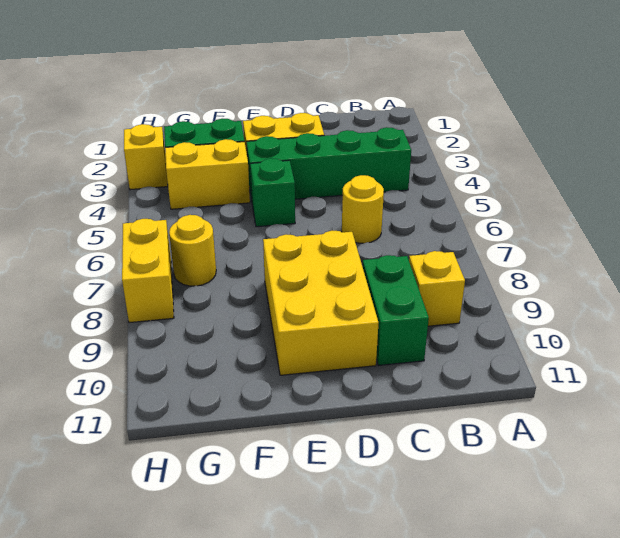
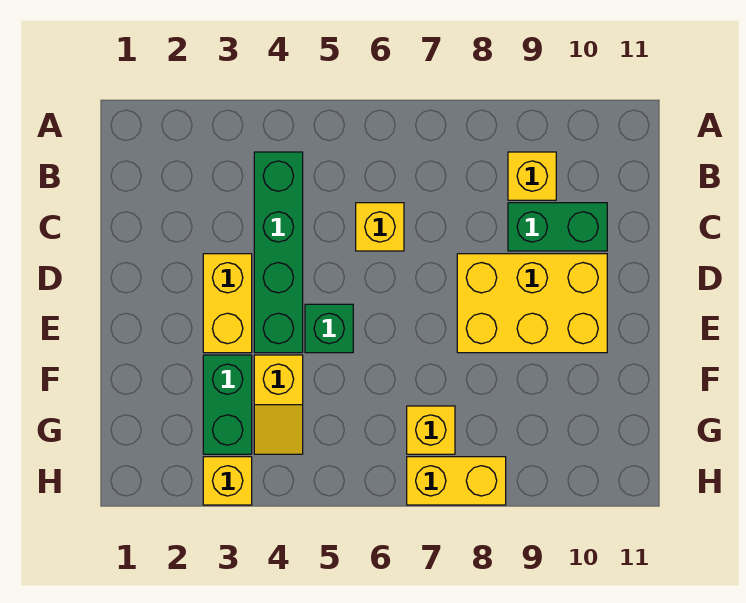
yellow 1x1 round brick [342,175,384,243] -> yellow 1x1 brick [356,203,404,251]
yellow 1x2 brick [165,139,250,209] -> yellow 1x2 slope [254,355,303,454]
yellow 1x1 round brick [169,215,216,286] -> yellow 1x1 brick [407,406,455,454]

